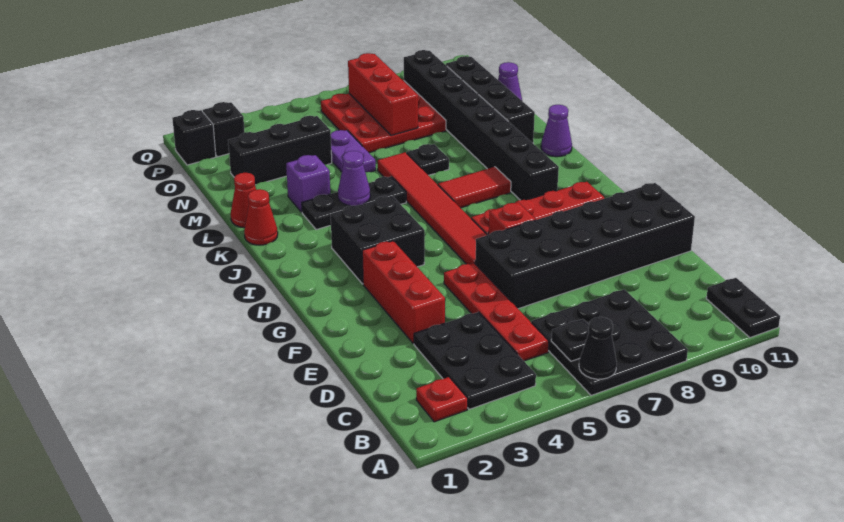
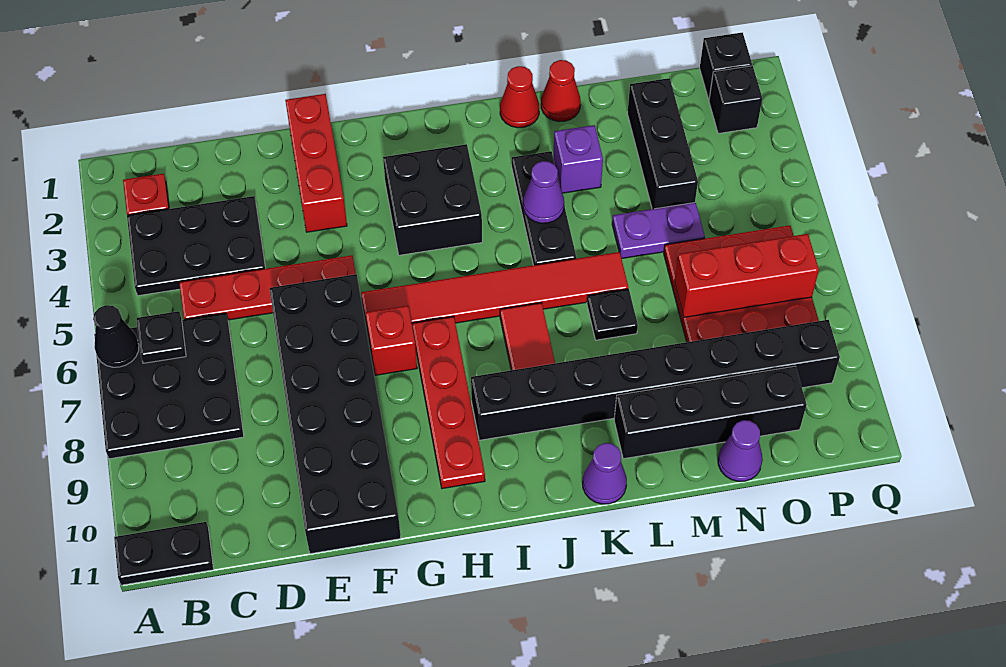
red 1x3 brick [362,241,445,344] -> red 1x3 brick turned to [285,94,347,232]

